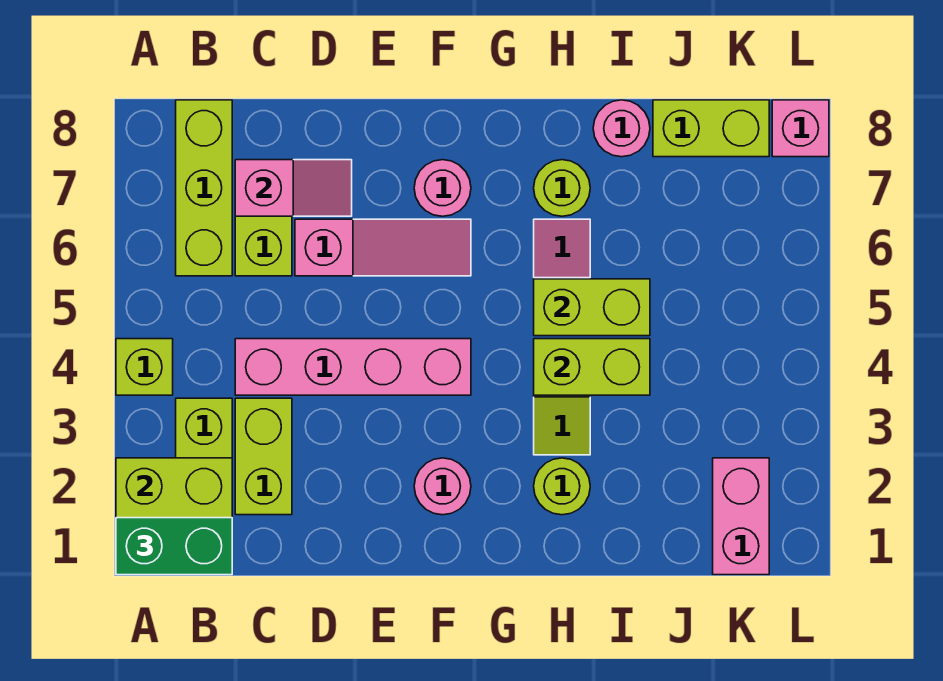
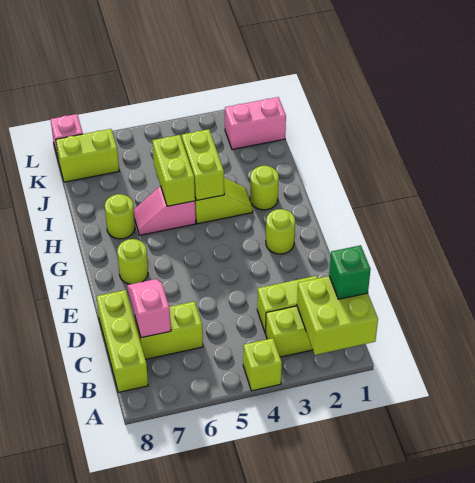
green 1x2 brick [116,518,232,575] -> green 1x1 brick [329,245,371,299]
lime 1x3 brick [176,100,232,276] -> lime 1x3 brick turned to [97,290,148,392]
pink 1x4 brick [235,339,471,395] -> none
pink 1x3 slope [295,219,471,276] -> none
pink 1x1 round brick [414,458,471,515] -> lime 1x1 round brick [266,209,295,254]
pink 1x1 round brick [414,160,471,216] -> lime 1x1 round brick [117,239,148,284]
pink 1x1 round brick [593,100,650,157] -> none
lime 1x2 brick [653,100,769,157] -> lime 1x2 brick turned to [56,129,119,182]

